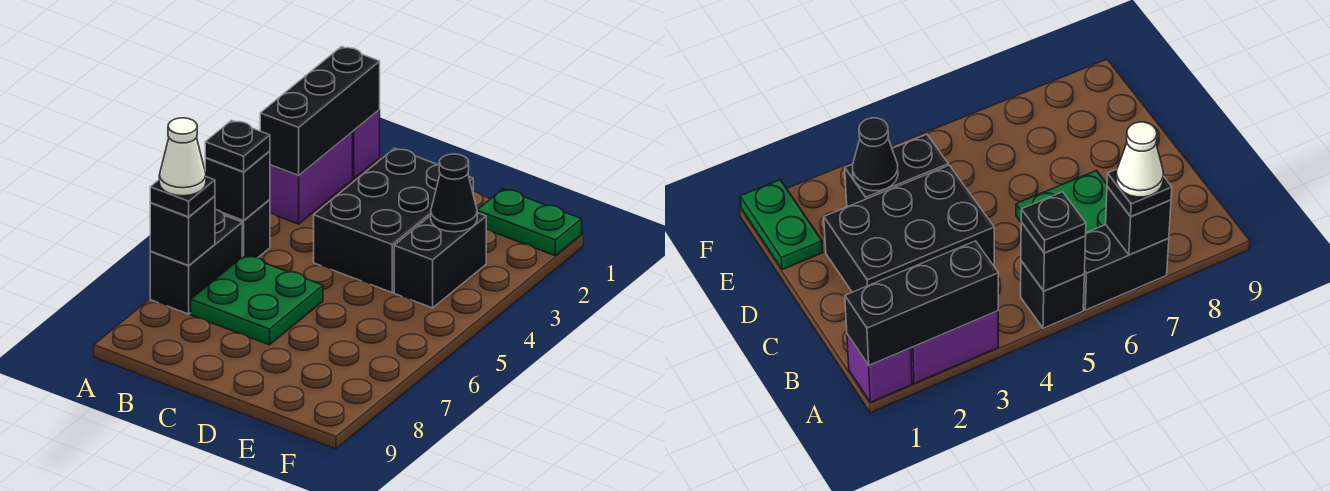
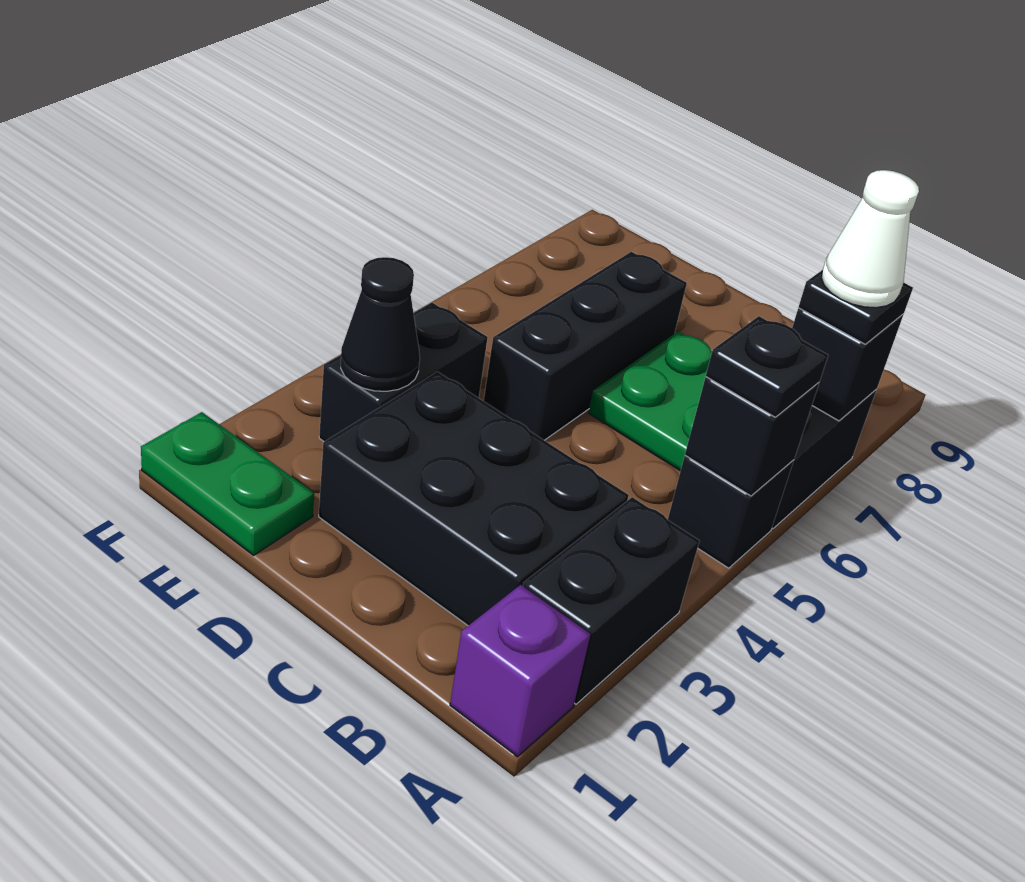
black 1x3 brick [260,47,380,175] -> black 1x3 brick moved to [484,252,687,440]
purple 1x2 brick [270,132,352,224] -> black 1x2 brick [523,497,699,704]
black 2x3 brick [314,148,473,292] -> black 2x3 brick turned to [319,372,629,626]

